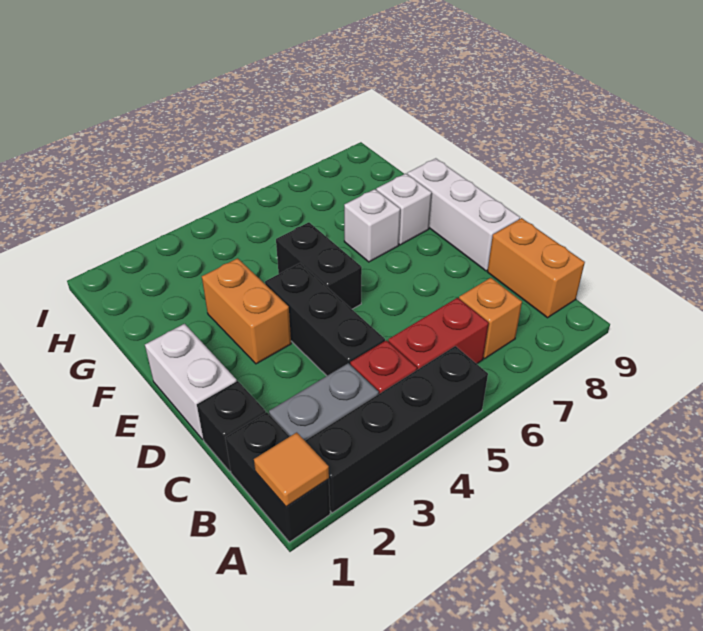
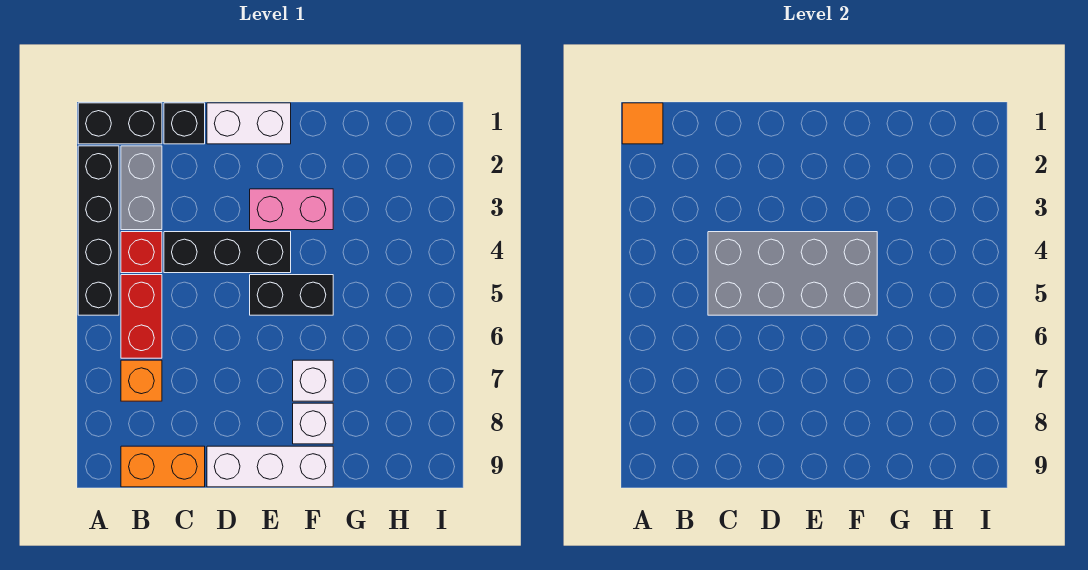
none -> grey 2x4 brick [708,232,877,315]
orange 1x2 brick [202,258,291,364] -> pink 1x2 brick [250,189,333,230]

